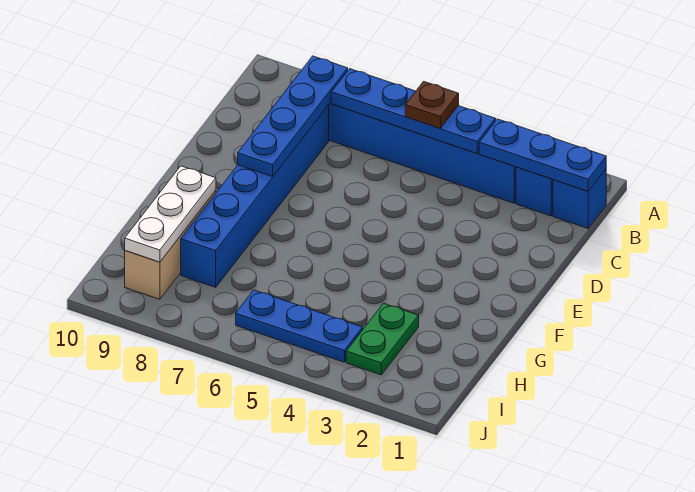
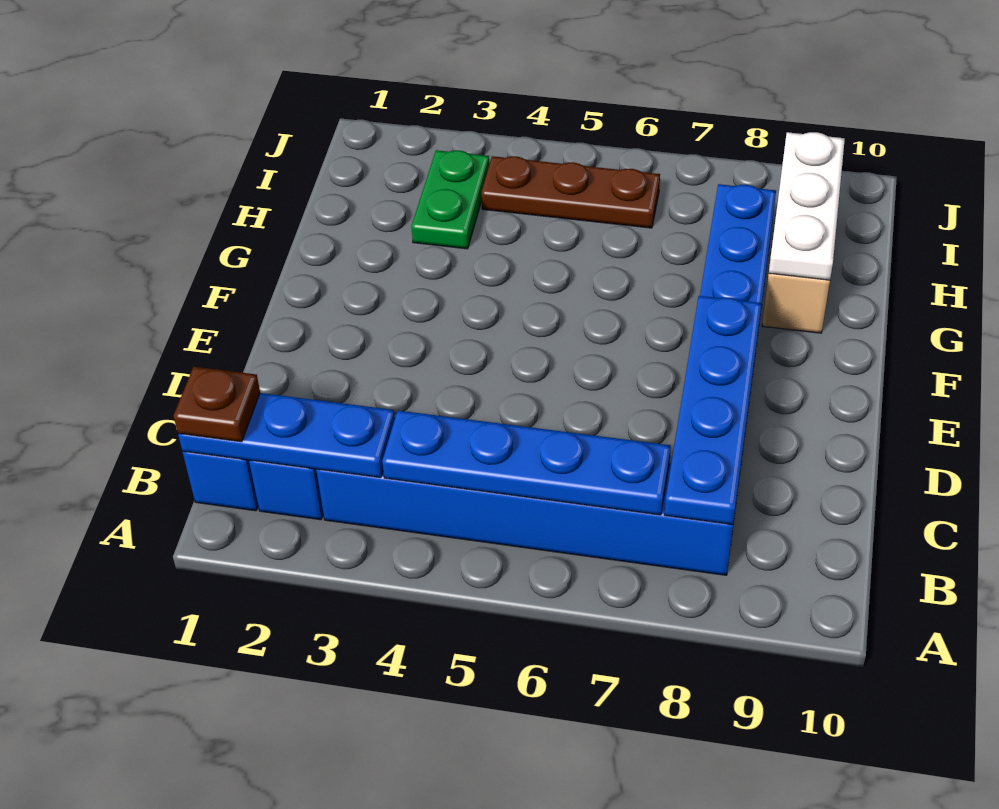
brown 1x1 plate [405,81,459,129] -> brown 1x1 plate moved to [174,367,260,442]
blue 1x3 plate [236,290,363,362] -> brown 1x3 plate [481,156,660,228]

